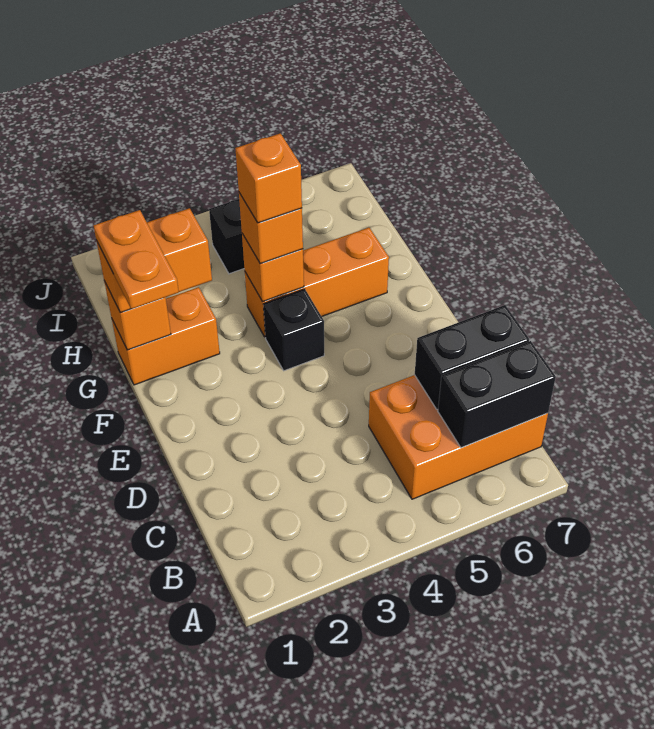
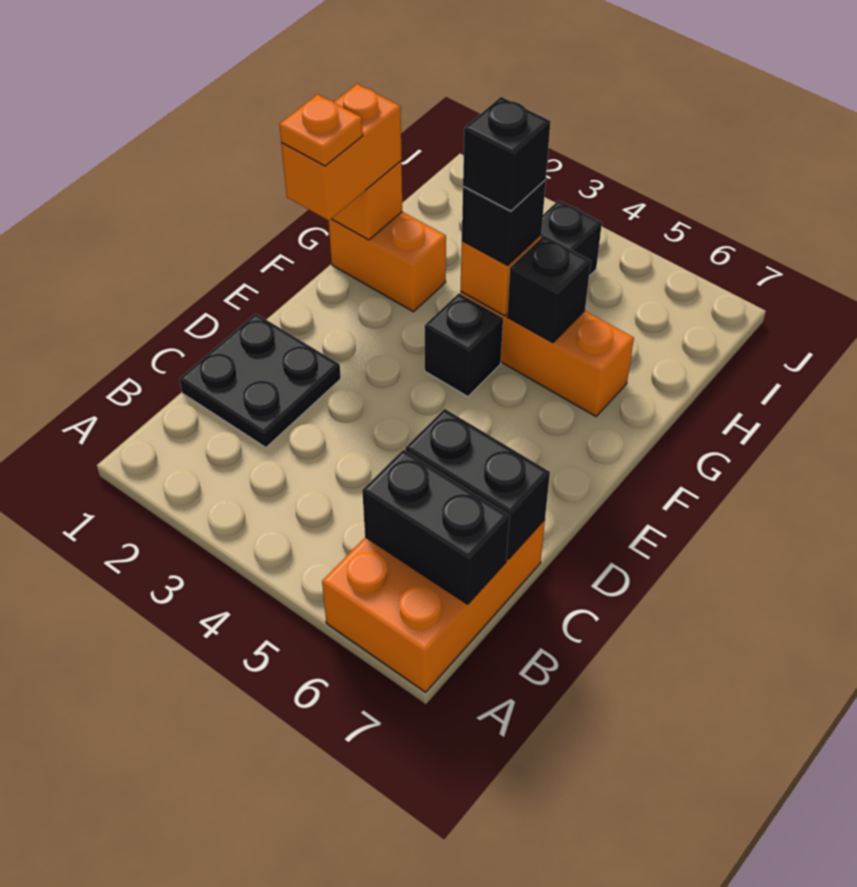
orange 2x3 brick [369,375,548,499] -> orange 2x3 brick turned to [322,520,545,692]
none -> black 2x2 plate [179,314,341,447]
orange 1x2 plate [94,210,179,309] -> orange 1x1 plate [279,95,363,166]
orange 1x2 brick [97,208,212,313] -> orange 1x2 brick turned to [281,84,402,221]
orange 1x1 brick [239,193,303,264] -> black 1x1 brick [462,180,546,265]
orange 1x1 brick [235,133,302,223] -> black 1x1 brick [463,97,551,211]
none -> black 1x1 brick [507,236,591,343]

